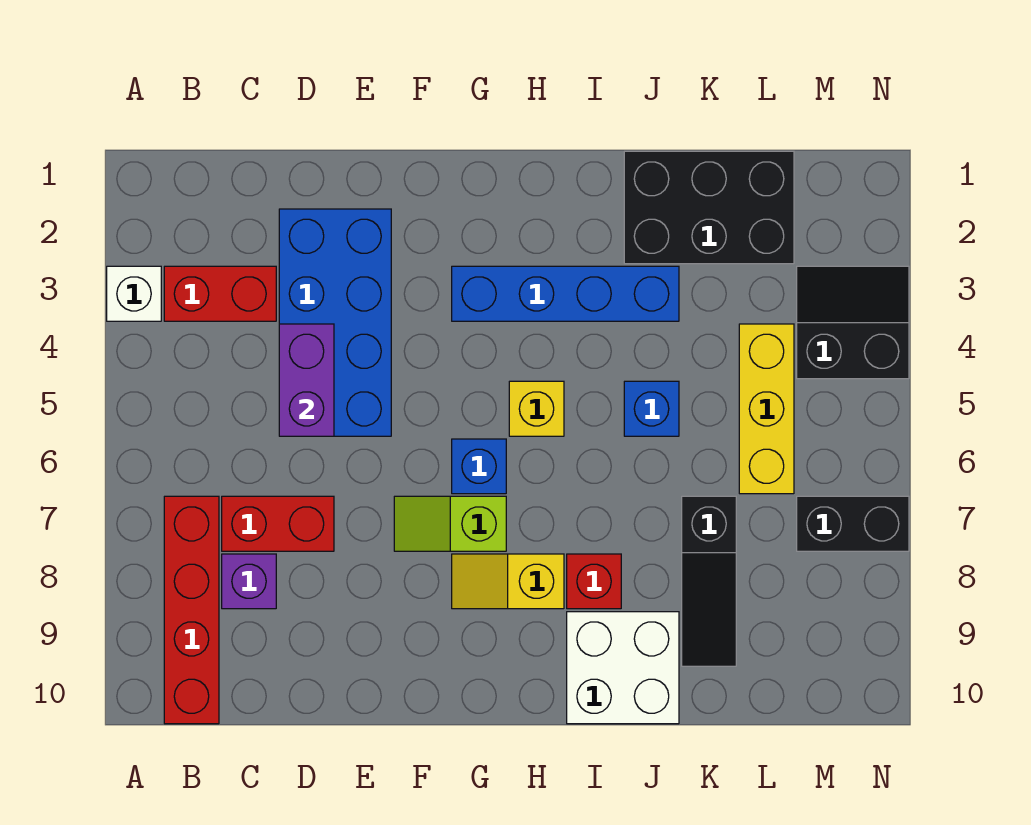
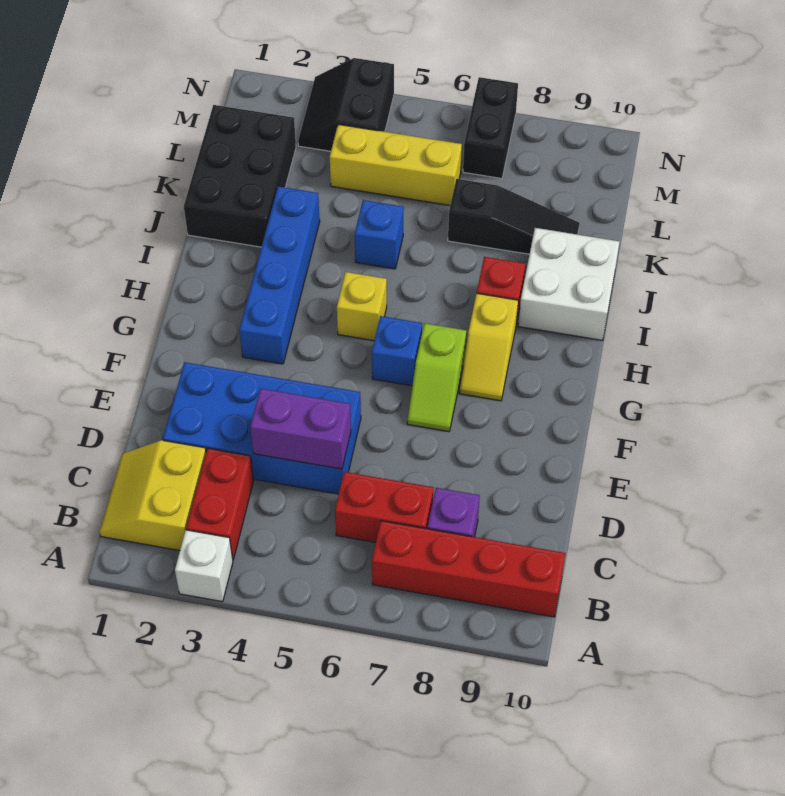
none -> yellow 2x2 slope [100,440,206,551]
red 1x2 brick [222,496,334,551] -> red 1x2 brick turned to [335,472,434,542]

